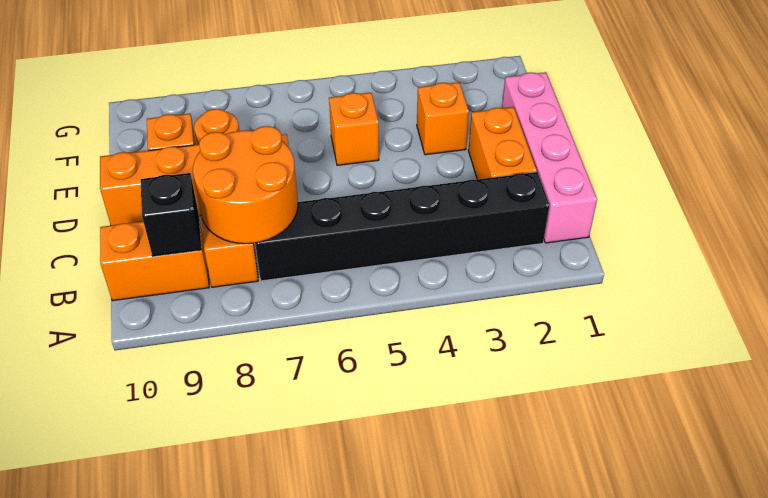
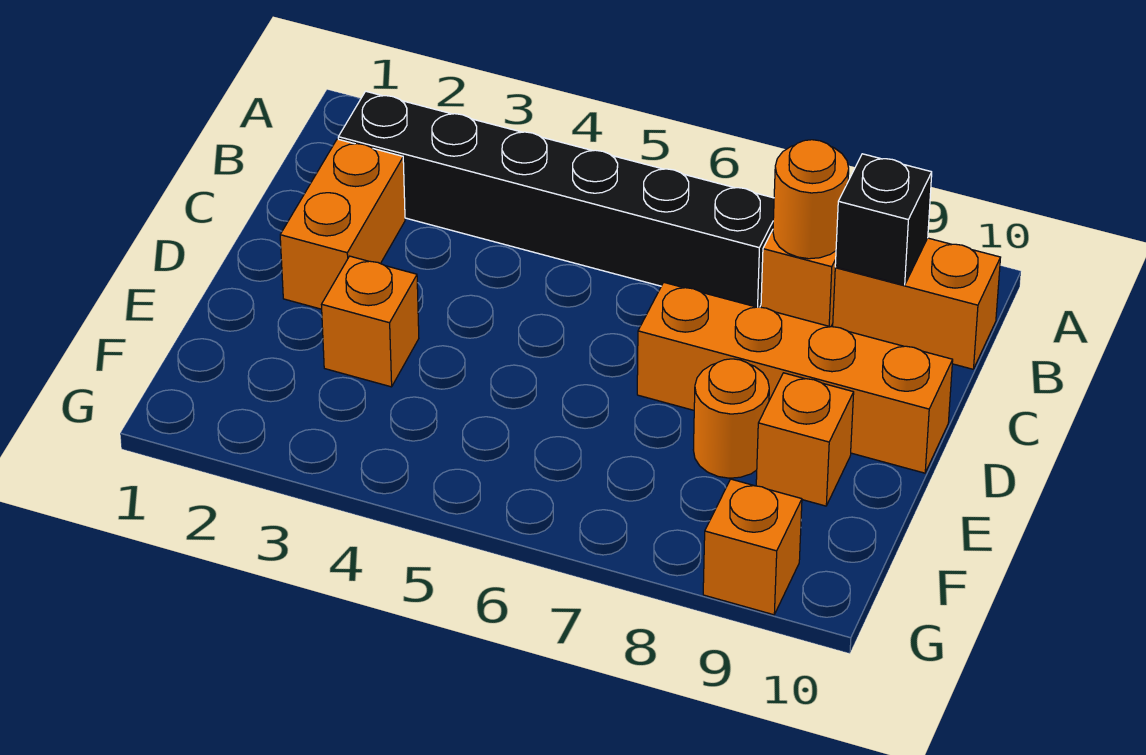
pink 1x4 brick [502,72,597,243] -> none
orange 2x2 round brick [193,126,298,244] -> orange 1x1 round brick [773,140,849,259]
orange 1x1 brick [329,93,379,165] -> orange 1x1 brick moved to [703,479,802,615]

